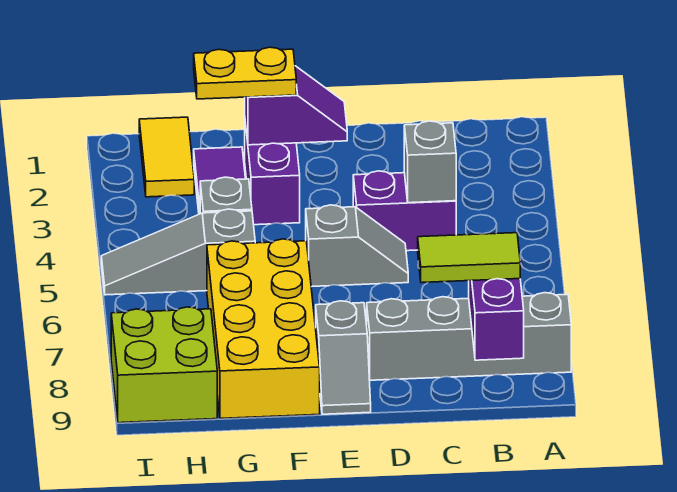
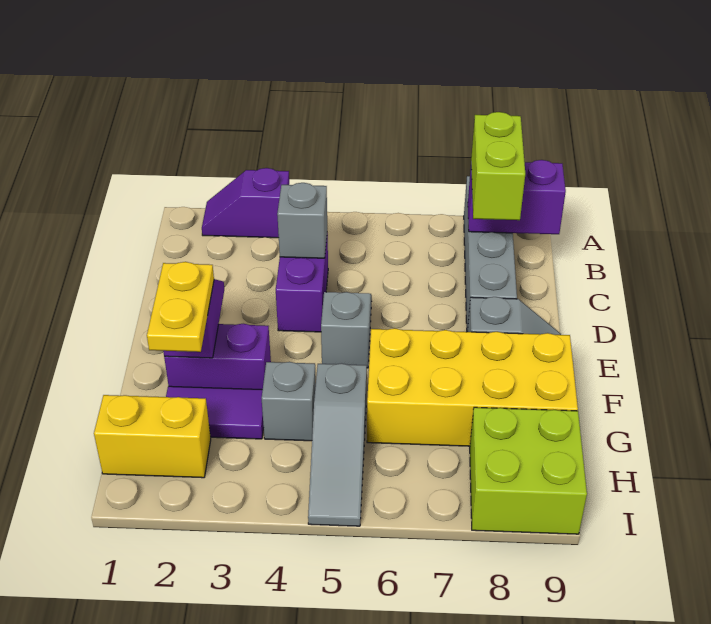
none -> purple 1x2 slope [202,168,289,238]
lime 1x2 tile [418,233,520,283] -> lime 1x2 brick [471,112,525,220]
yellow 1x2 tile [139,117,194,197] -> yellow 1x2 brick [94,395,211,478]

